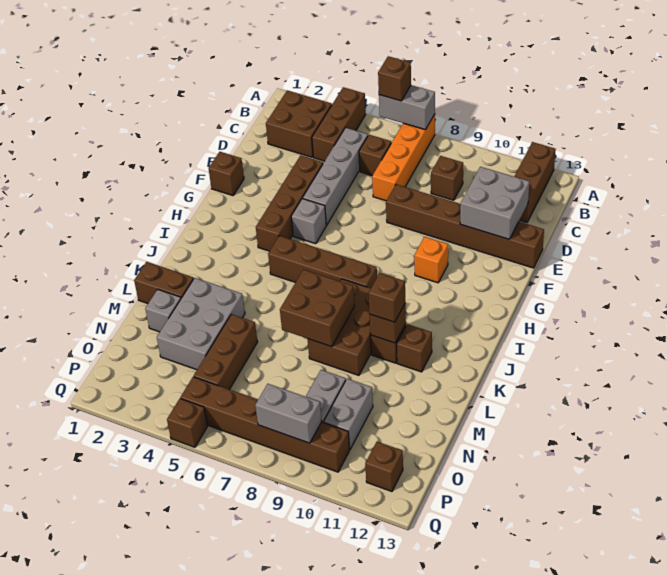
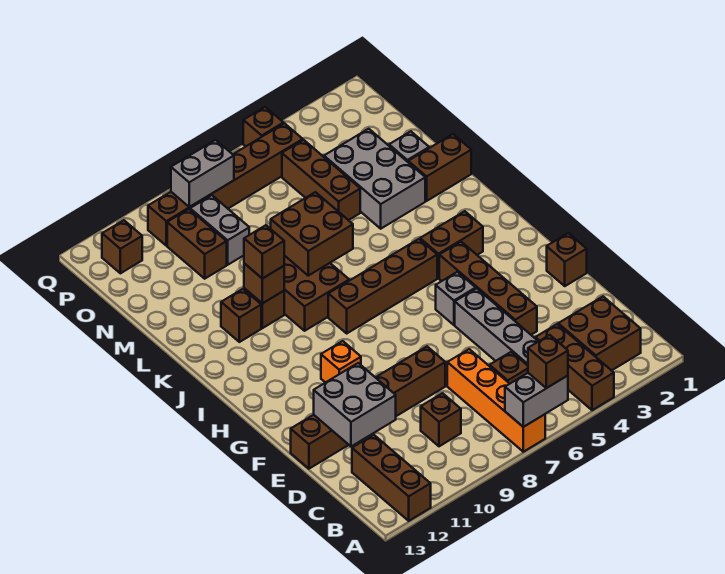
none -> brown 1x2 brick [420,211,483,278]
grey 1x2 brick [324,379,373,449] -> brown 1x2 brick [167,209,227,279]

